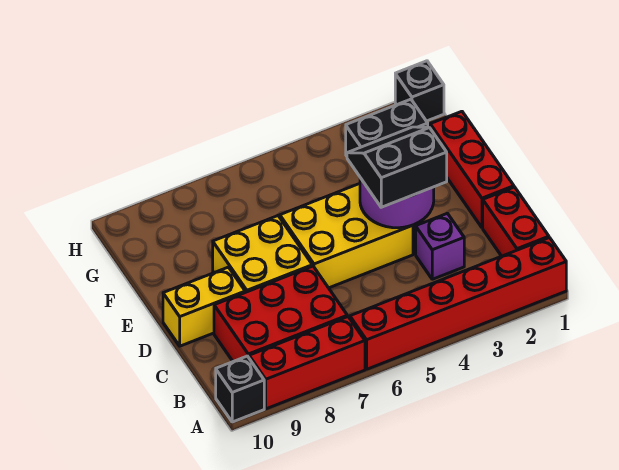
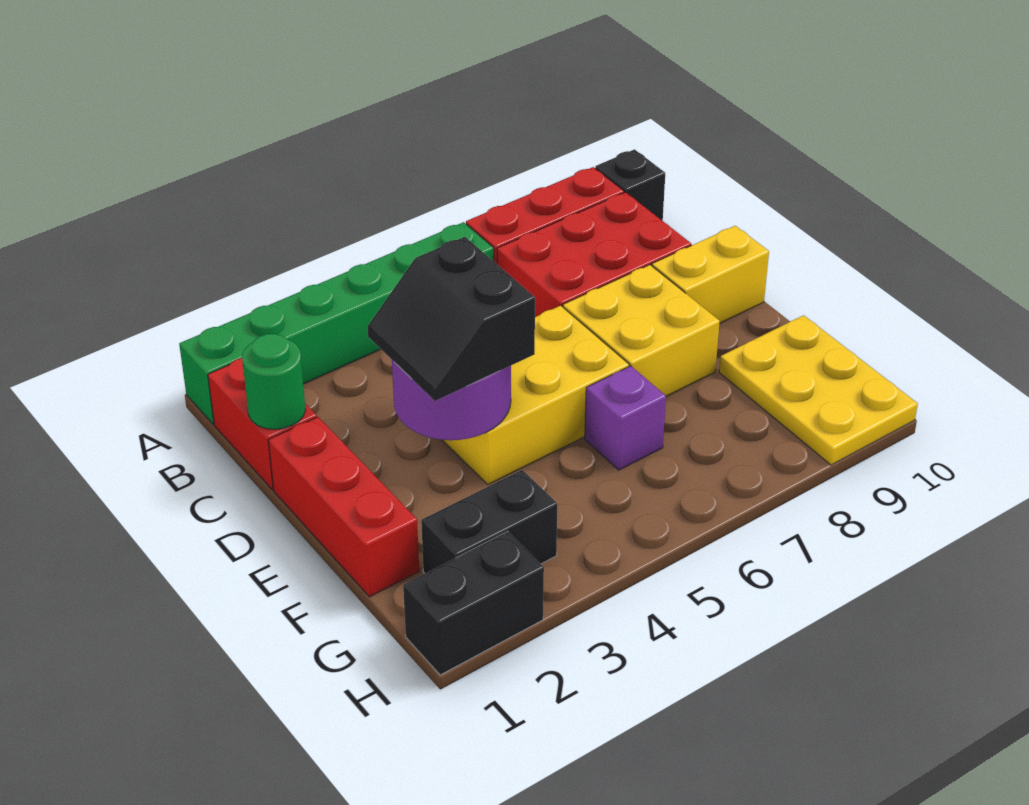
red 1x6 brick [350,238,566,369] -> green 1x6 brick [179,222,494,424]
none -> green 1x1 round brick [242,334,306,429]
purple 1x1 brick [416,213,464,279] -> purple 1x1 brick moved to [585,366,666,470]
black 2x2 slope [347,127,447,207] -> black 2x2 slope turned to [367,237,535,401]
none -> yellow 2x3 plate [719,315,918,465]
black 1x1 brick [395,61,444,121] -> black 1x2 brick [403,532,544,675]

